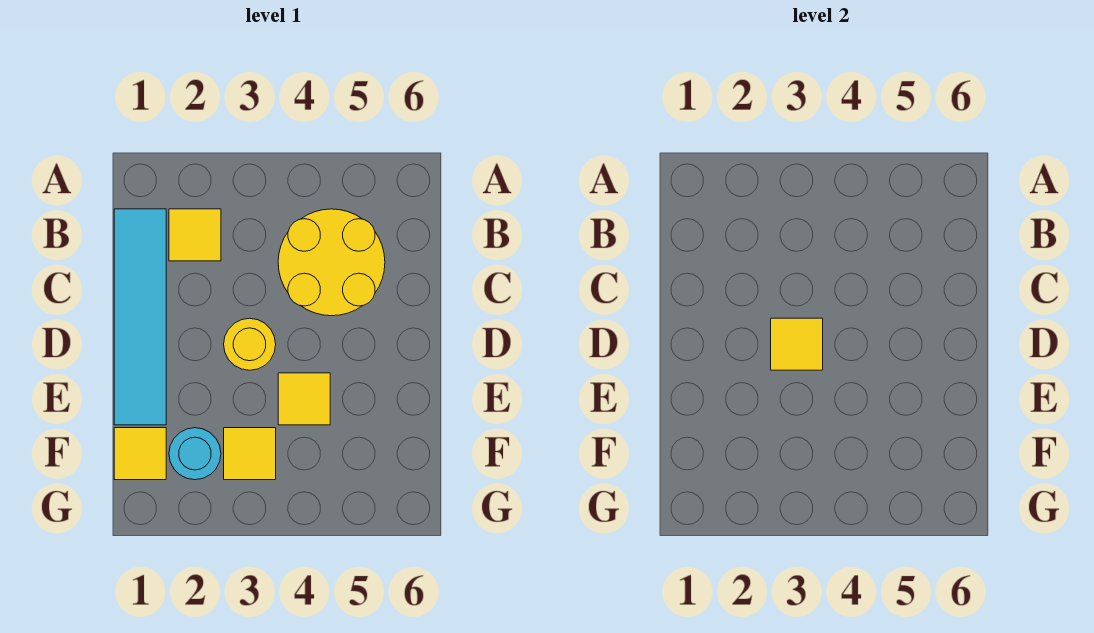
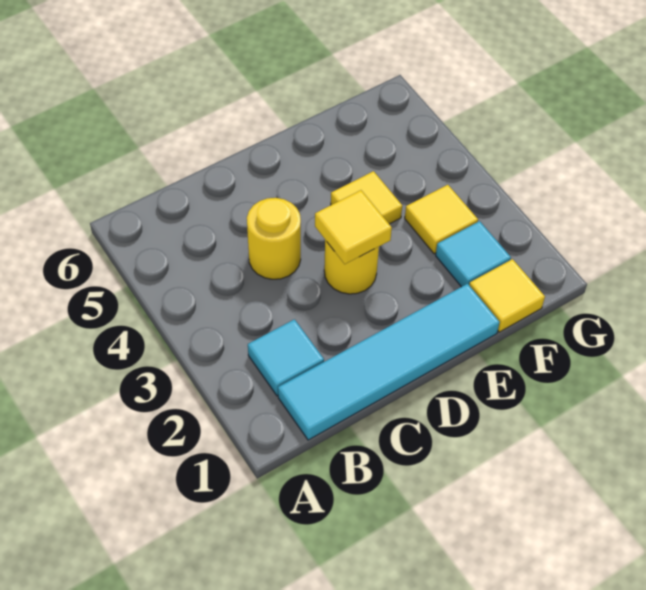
yellow 1x1 tile [169,209,221,261] -> cyan 1x1 tile [248,319,324,396]
yellow 2x2 round brick [278,209,385,316] -> yellow 1x1 round brick [247,198,301,279]
cyan 1x1 round brick [169,428,221,480] -> cyan 1x1 tile [436,221,511,287]

